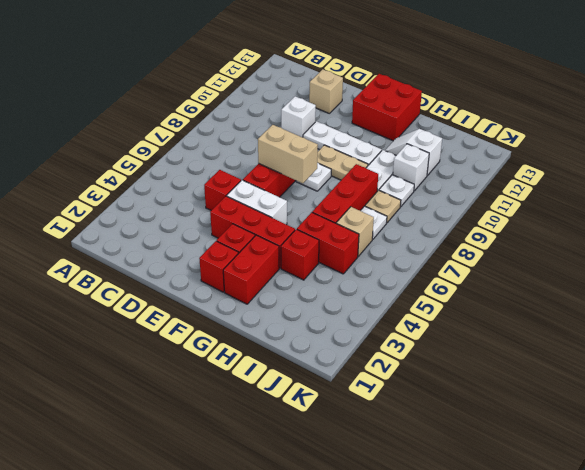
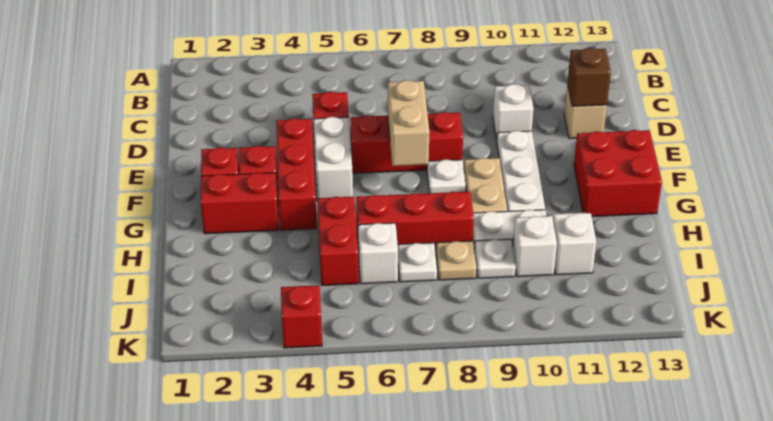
none -> brown 1x1 brick [567,48,611,106]
red 1x1 brick [281,229,319,280] -> red 1x1 brick moved to [281,285,322,348]
tan 1x1 brick [336,207,374,256] -> white 1x1 brick [358,223,398,284]

